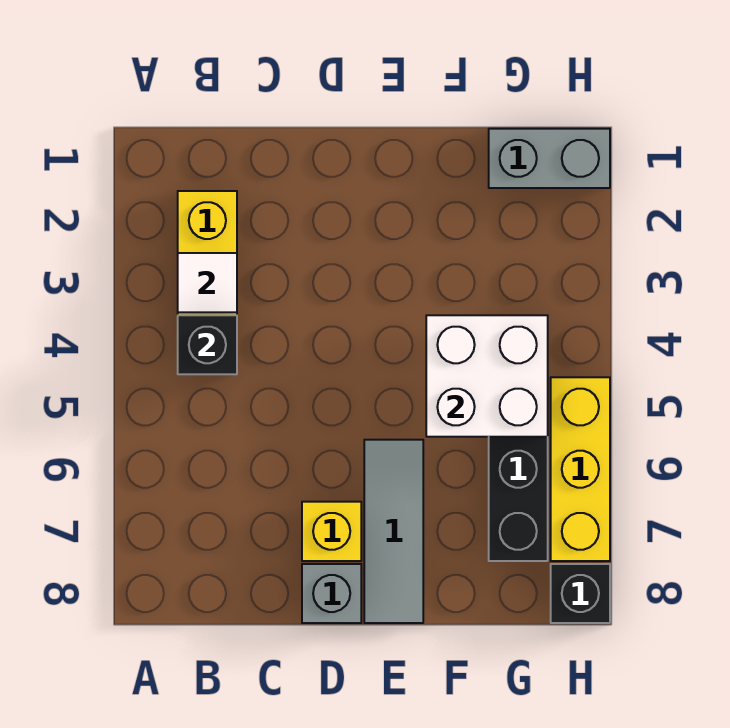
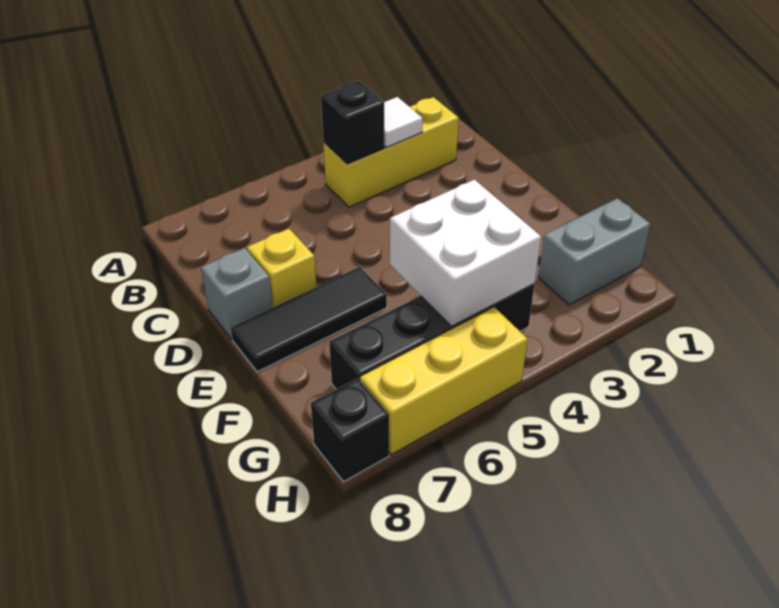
grey 1x3 tile [364,440,423,623] -> black 1x3 tile [231,267,387,372]
grey 1x2 brick [489,129,610,188] -> grey 1x2 brick turned to [538,198,650,305]

